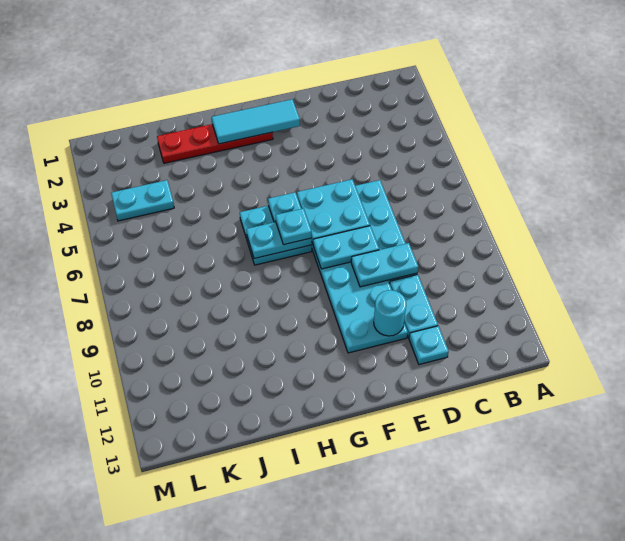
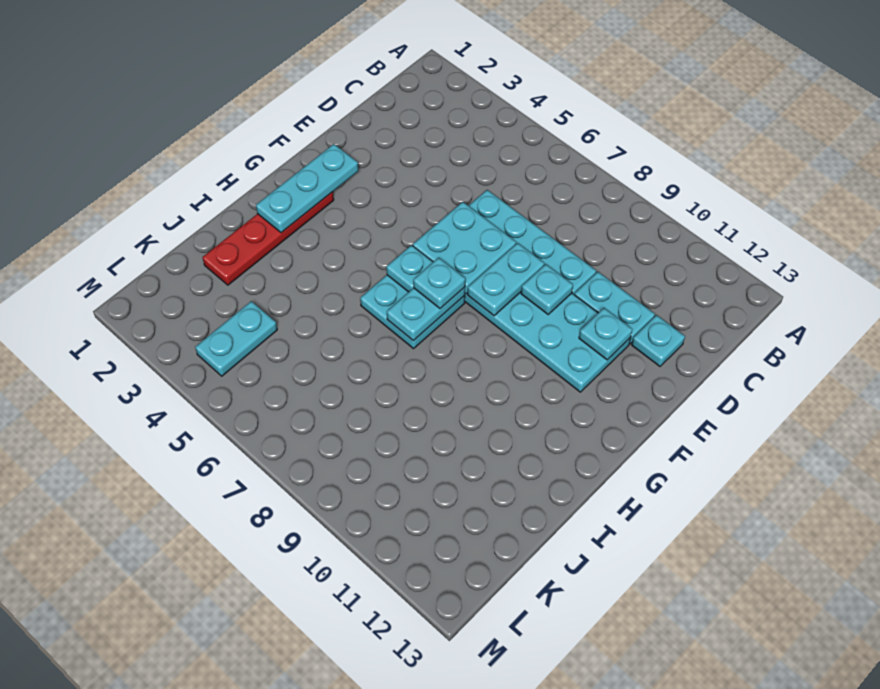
cyan 1x2 plate [351,243,418,287] -> cyan 1x1 plate [521,264,573,314]
cyan 1x1 round brick [374,290,406,336] -> cyan 1x1 plate [579,308,632,360]
cyan 1x3 tile [212,99,300,144] -> cyan 1x3 plate [256,144,358,233]

